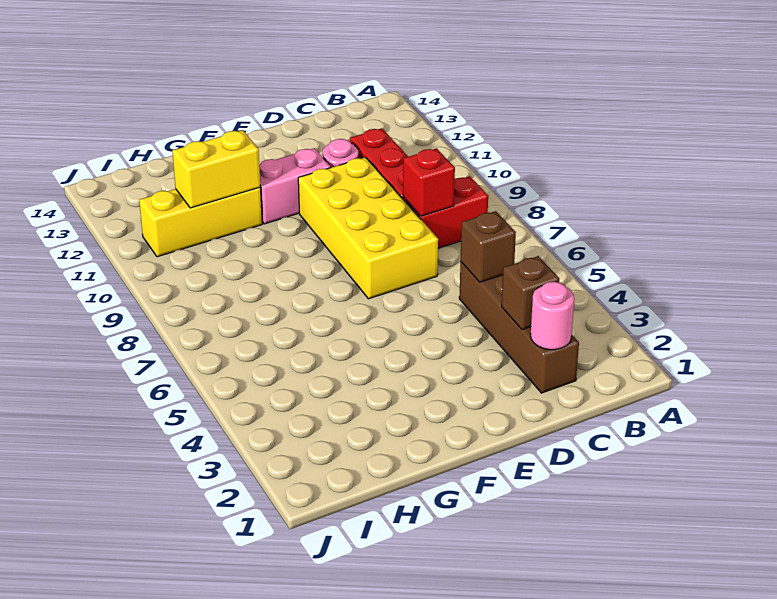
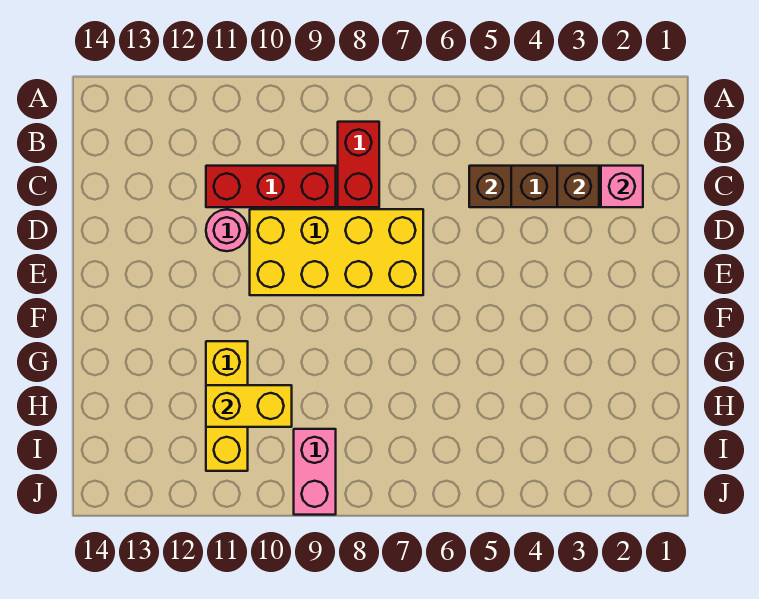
pink 1x1 round brick [531,282,574,350] -> pink 1x1 brick [601,166,643,207]
red 1x1 brick [403,148,455,216] -> none
pink 1x2 brick [259,148,331,224] -> pink 1x2 brick moved to [294,429,336,515]
yellow 1x2 brick [172,130,260,208] -> yellow 1x2 brick turned to [206,385,292,427]

